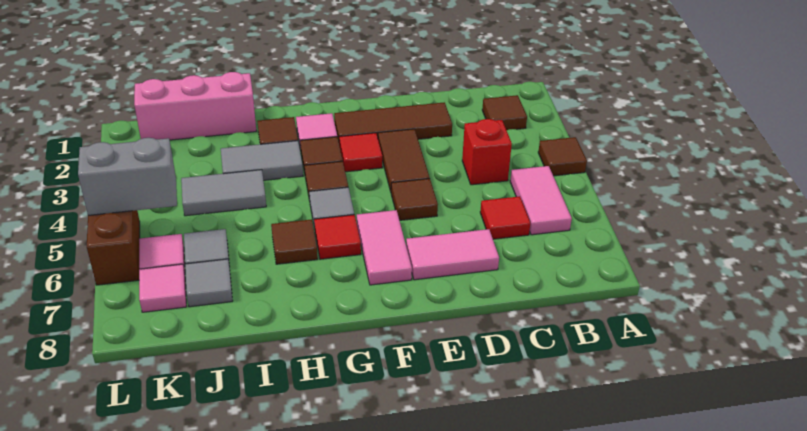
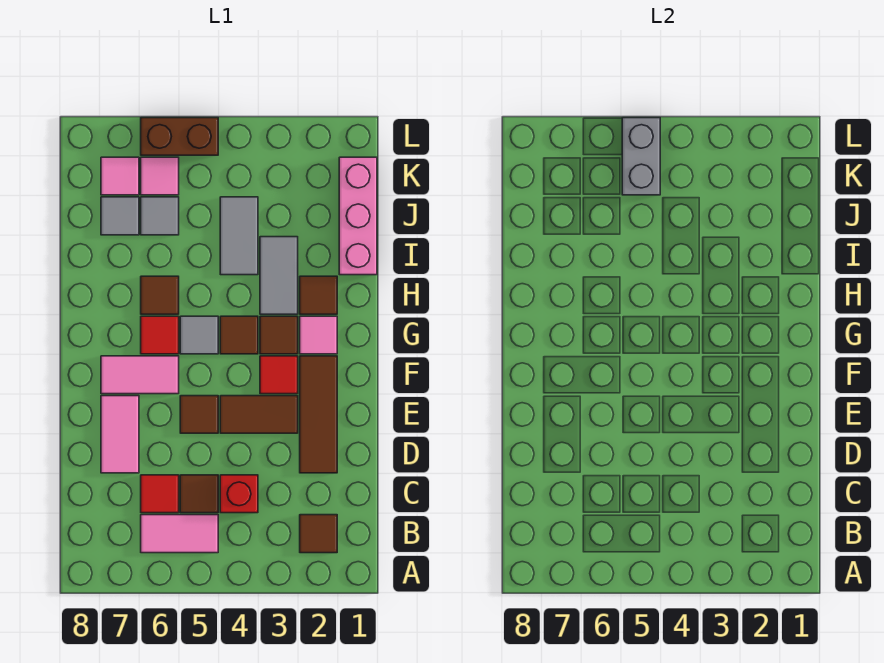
brown 1x1 tile [538,137,587,176] -> brown 1x1 tile moved to [180,475,218,513]

